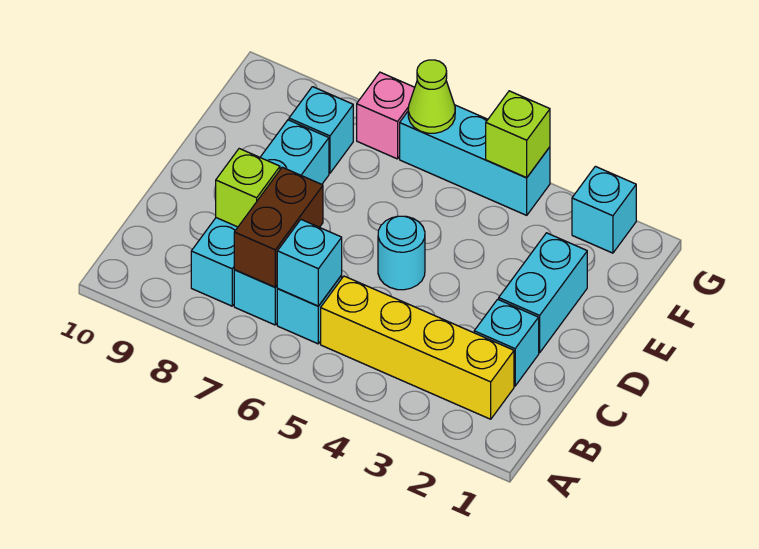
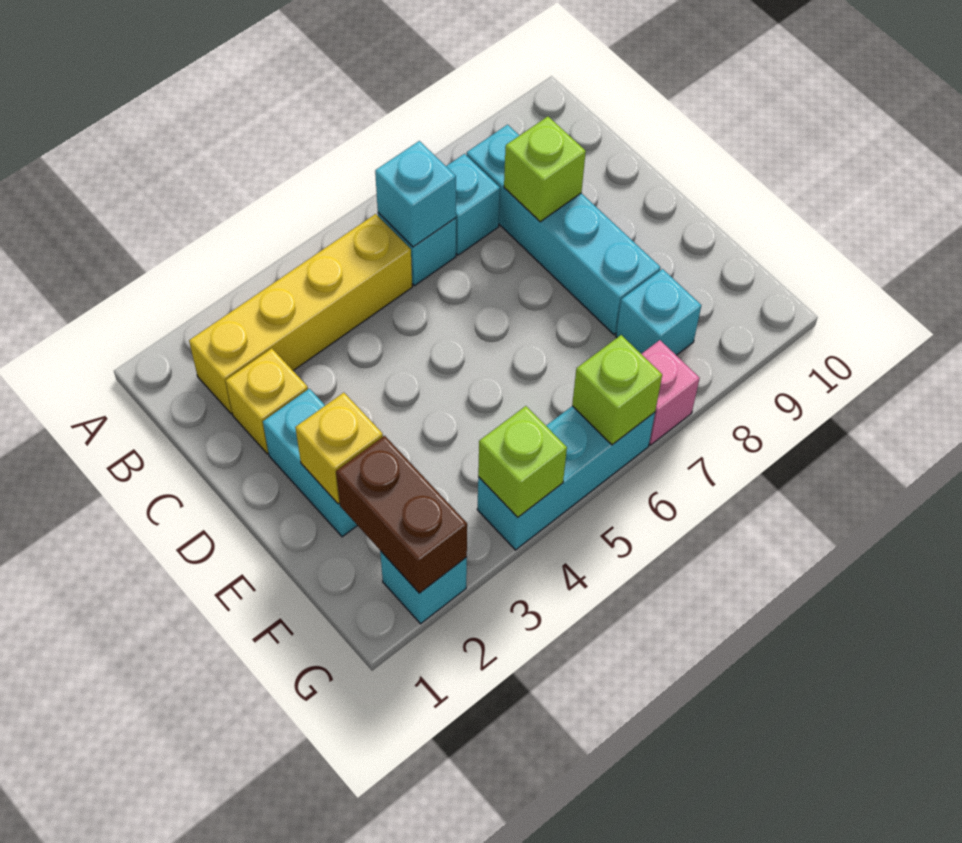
brown 1x2 brick [234,167,323,287] -> brown 1x2 brick moved to [336,436,467,593]
cyan 1x1 brick [474,299,539,386] -> yellow 1x1 brick [225,348,308,454]
cyan 1x1 round brick [378,216,425,290] -> none
none -> yellow 1x1 brick [295,393,383,504]
lime 1x1 cone [408,60,455,133] -> lime 1x1 brick [572,335,662,445]

